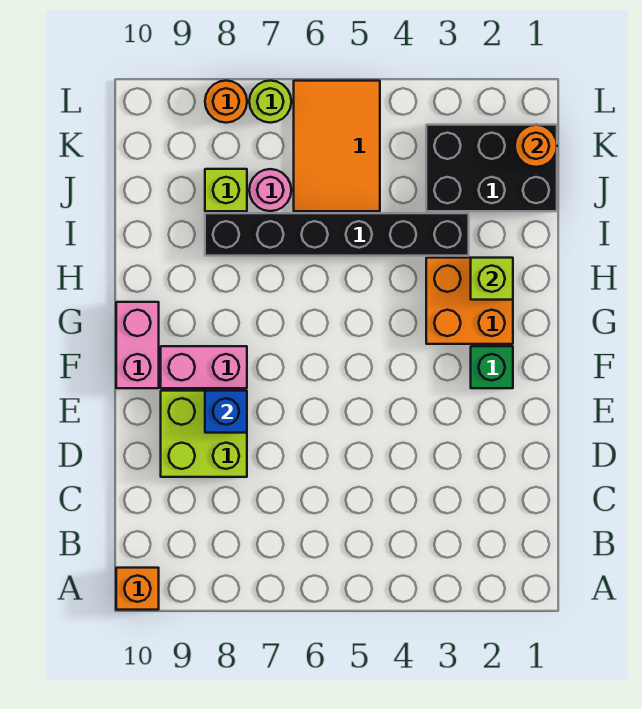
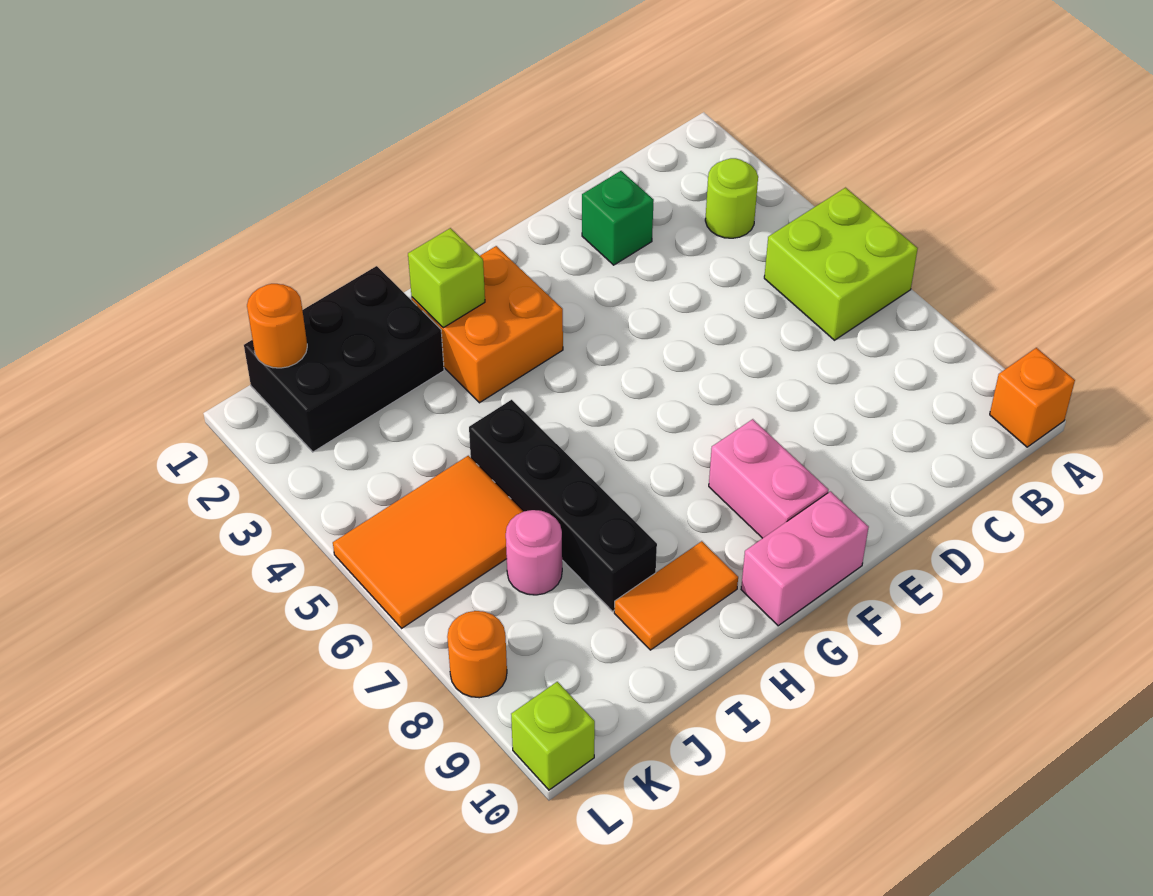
lime 2x2 brick [161,391,247,477] -> lime 2x2 brick moved to [764,188,918,340]
blue 1x1 brick [205,391,247,433] -> none
green 1x1 brick [471,346,513,388] -> green 1x1 brick moved to [582,171,654,265]
none -> orange 1x2 tile [614,541,738,650]
black 1x6 brick [205,213,469,256] -> black 1x4 brick [469,400,657,611]
black 2x3 brick [426,125,557,211] -> black 2x3 brick turned to [244,266,444,452]
lime 1x1 brick [205,169,247,211] -> lime 1x1 brick moved to [511,682,595,790]
lime 1x1 round brick [249,81,291,123] -> lime 1x1 round brick moved to [705,158,758,238]

